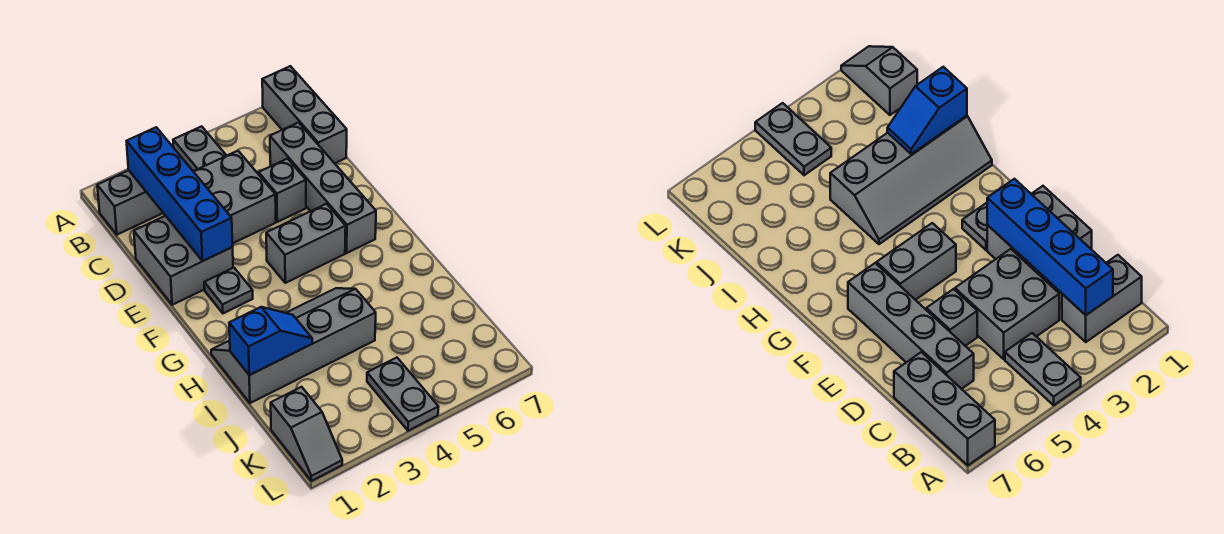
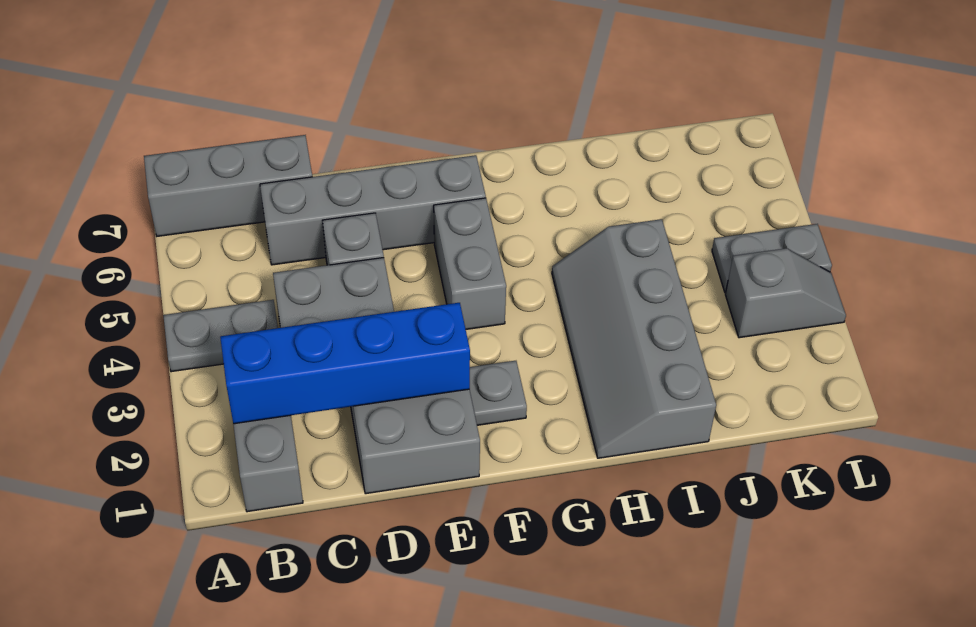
blue 1x2 slope [229,307,312,375] -> none
grey 1x2 slope [271,387,342,481] -> grey 1x2 slope moved to [725,248,846,338]

